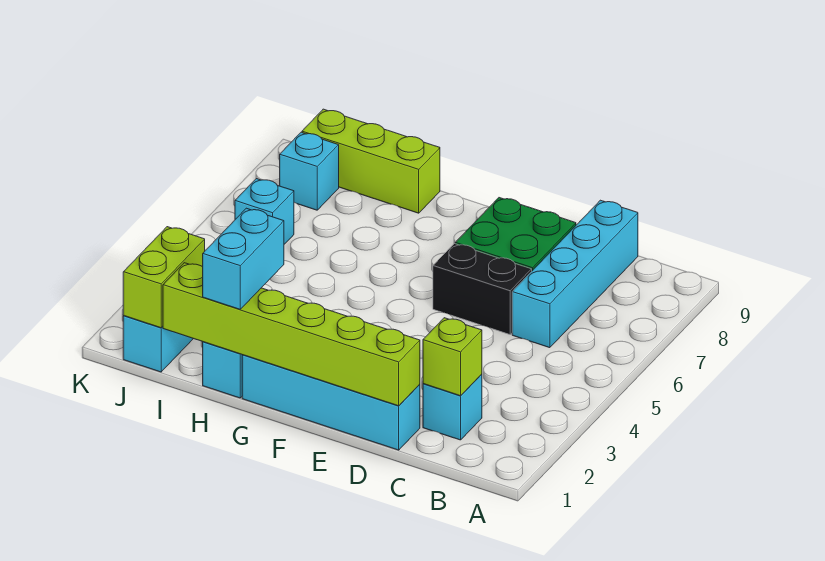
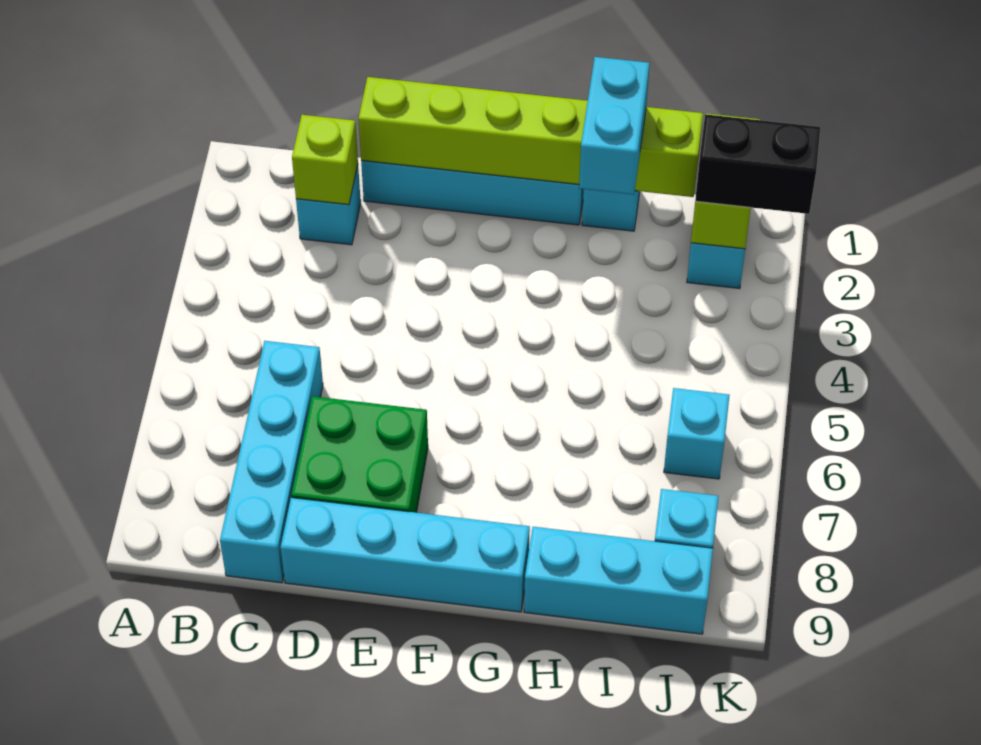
black 1x2 brick [433,244,532,335] -> black 1x2 brick moved to [695,114,820,214]
none -> cyan 1x4 brick [281,498,530,612]
lime 1x3 brick [302,109,440,213] -> cyan 1x3 brick [524,527,713,634]

